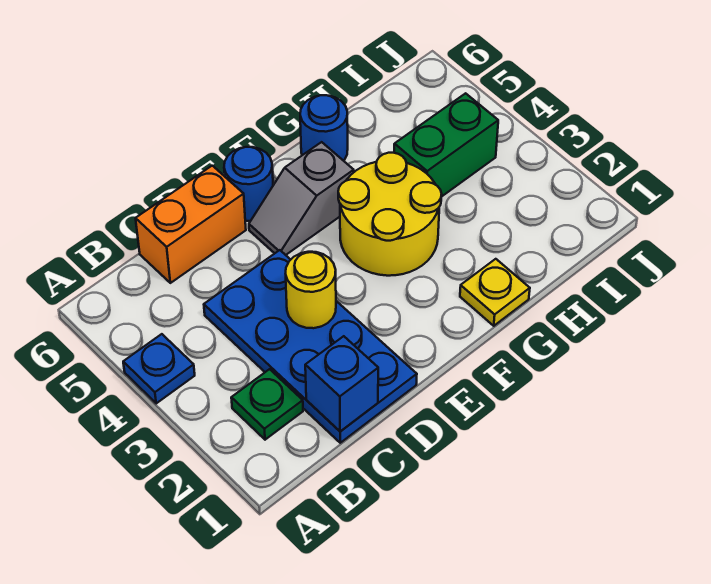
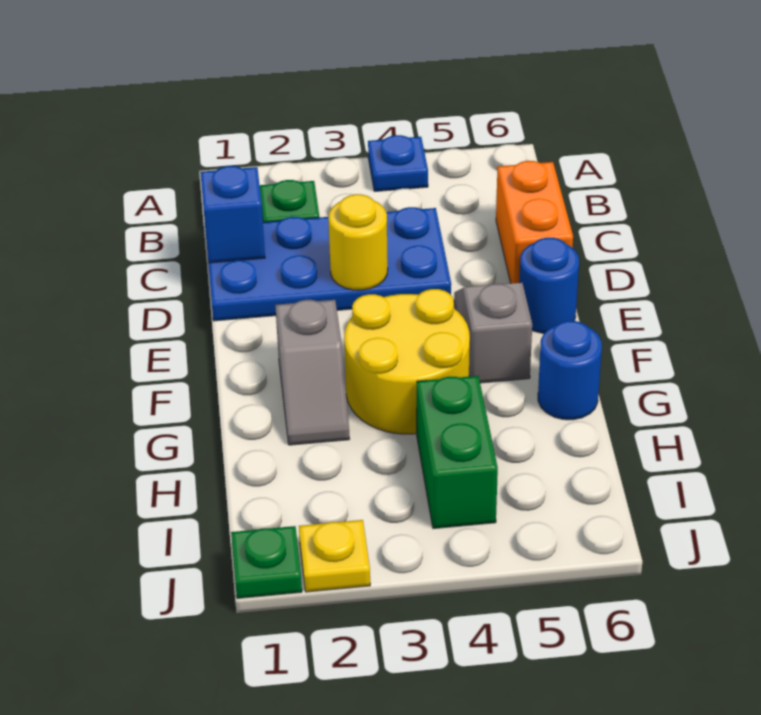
none -> grey 1x2 slope [275,300,349,445]
yellow 1x1 plate [460,259,530,326] -> yellow 1x1 plate moved to [299,520,370,592]
none -> green 1x1 plate [231,526,302,598]

